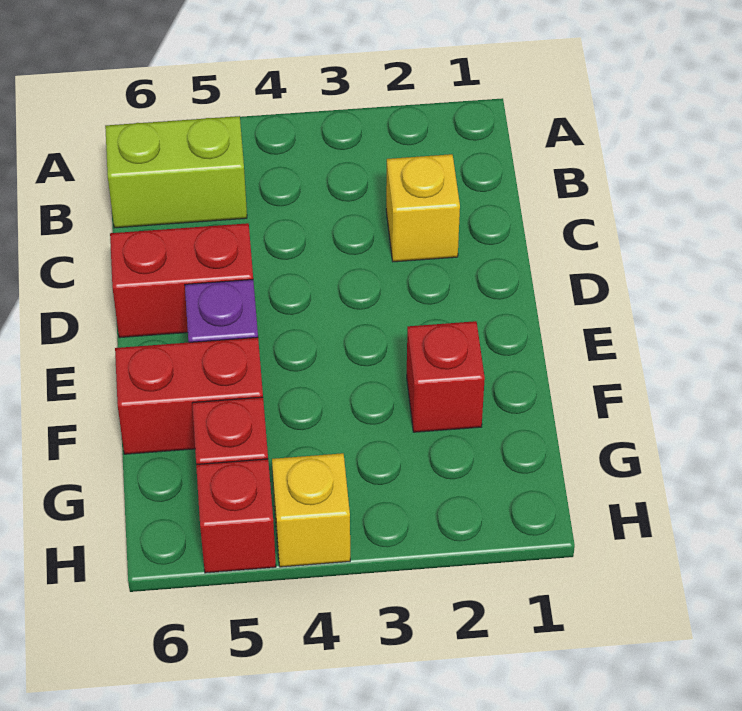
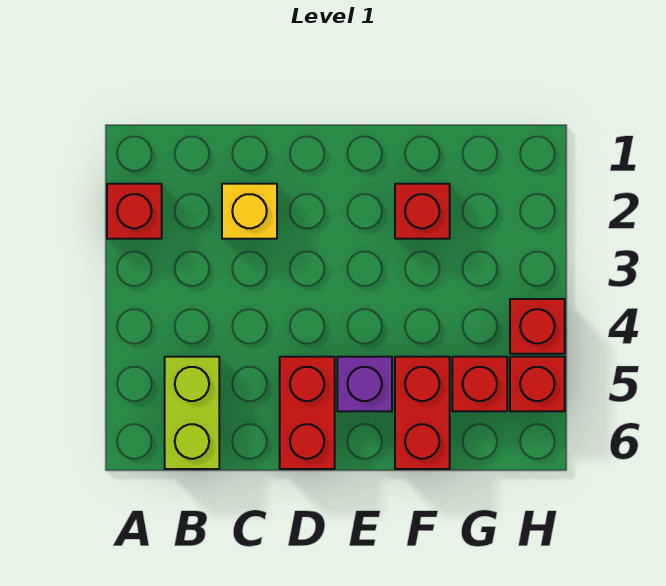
none -> red 1x1 brick [107,184,162,239]
yellow 1x1 brick [272,453,350,567] -> red 1x1 brick [510,299,565,354]

